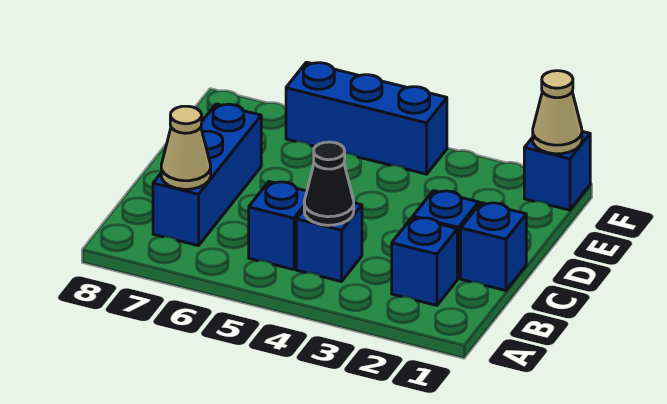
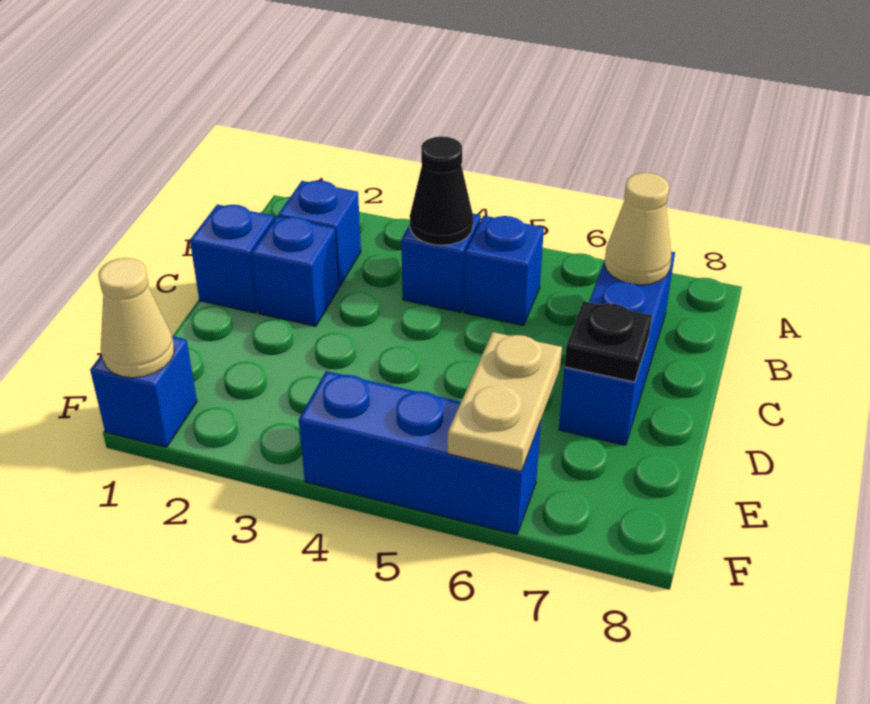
none -> black 1x1 plate [565,301,652,382]
none -> tan 1x2 plate [448,332,562,471]

